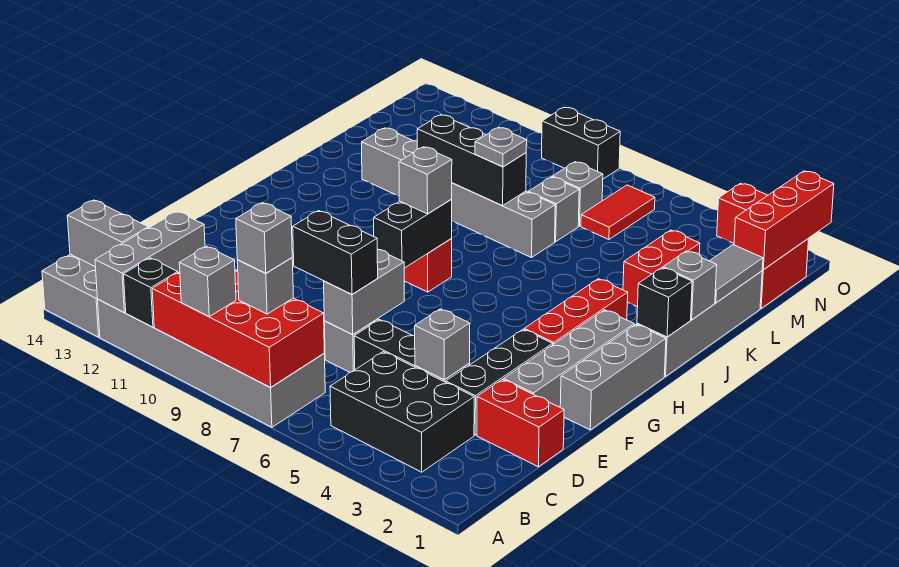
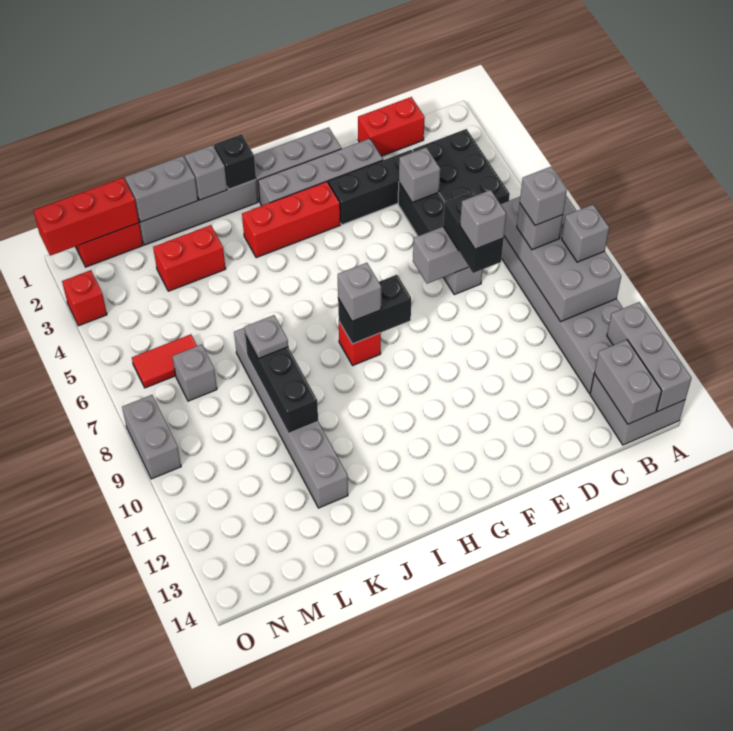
red 2x4 brick [152,270,324,387] -> grey 2x4 brick [501,196,621,322]
black 1x1 brick [124,258,178,327] -> none
grey 1x3 brick [95,211,205,312] -> grey 1x3 brick turned to [607,302,692,412]
red 1x2 brick [477,379,564,467] -> red 1x2 brick turned to [358,97,425,156]
grey 1x2 tile [710,245,763,303] -> grey 1x2 brick [125,156,198,222]
grey 1x1 brick [528,177,579,242] -> grey 1x1 brick moved to [460,190,506,249]
black 1x2 brick [542,107,620,179] -> grey 1x2 brick [122,395,181,479]

